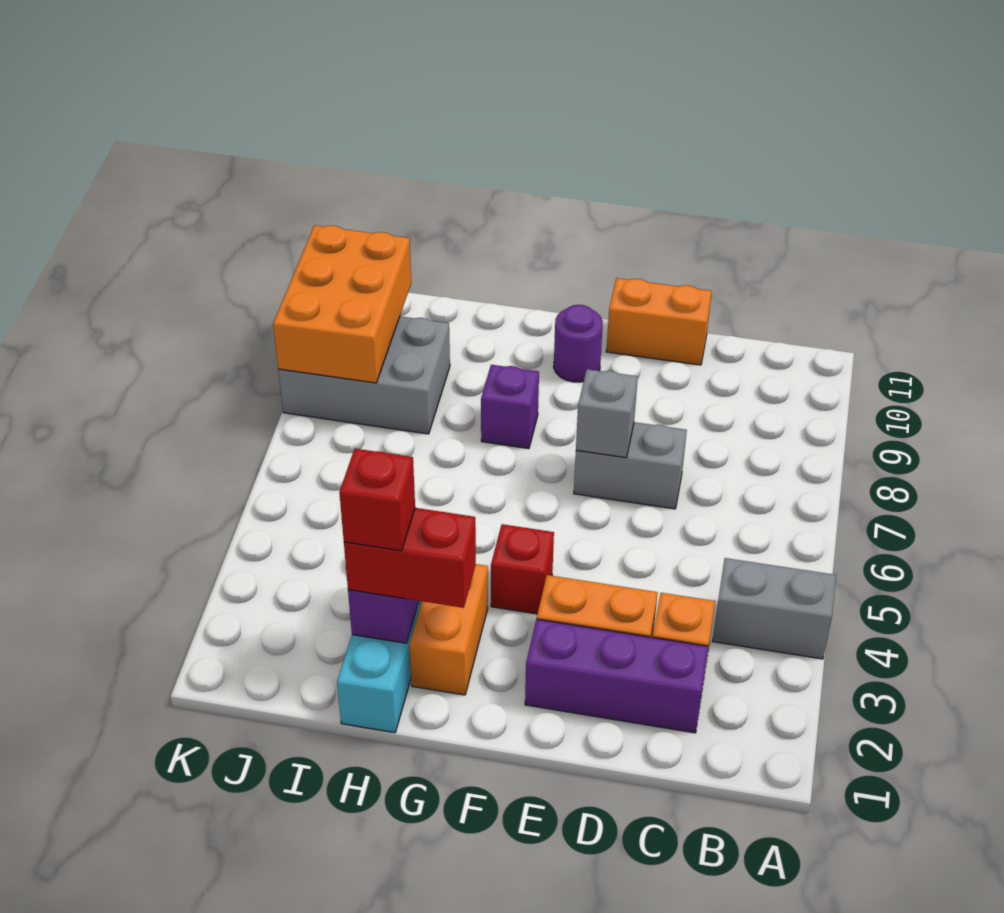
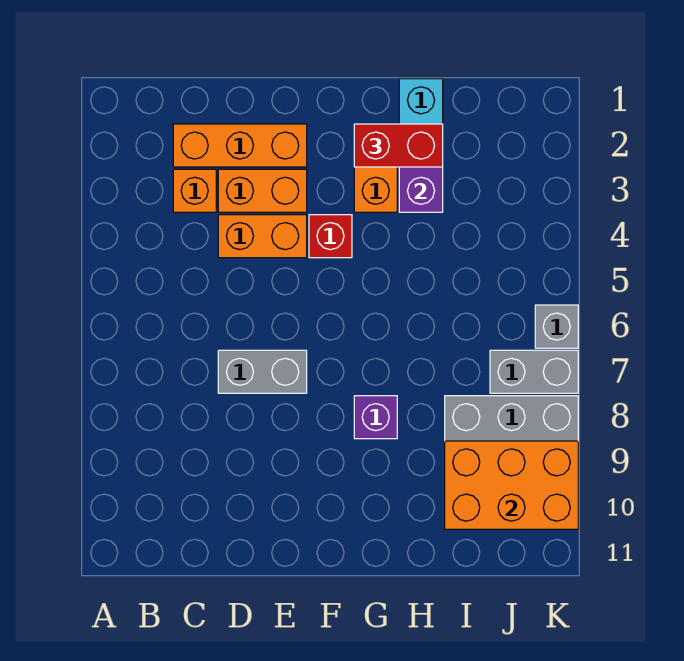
grey 1x2 brick [713,558,836,659] -> grey 1x2 brick moved to [490,350,578,393]
purple 1x3 brick [525,619,708,733] -> orange 1x3 brick [173,124,307,167]
orange 1x2 brick [606,278,712,365] -> orange 1x2 brick moved to [218,215,307,258]
grey 1x1 brick [576,369,638,458] -> grey 1x1 brick moved to [535,305,578,348]
purple 1x1 round brick [554,305,603,382] -> none
red 1x1 brick [339,449,415,551] -> none
orange 2x3 brick [273,225,411,383] -> orange 2x3 brick turned to [445,441,578,529]

